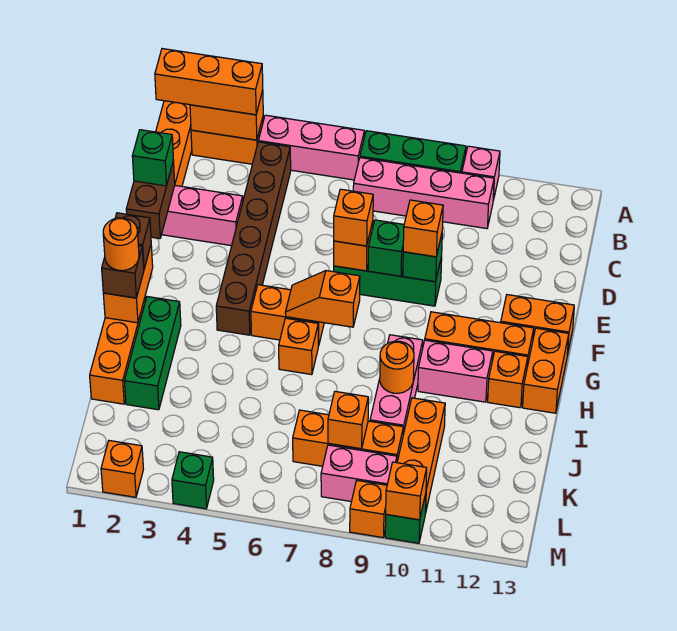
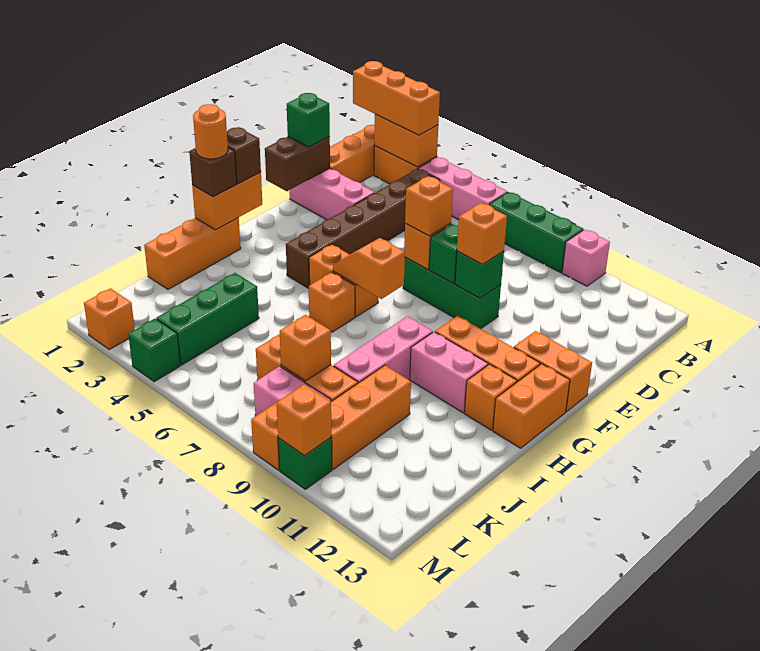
pink 1x4 brick [353,158,494,229] -> none
green 1x3 brick [124,297,181,410] -> green 1x3 brick moved to [157,273,259,365]
orange 1x1 round brick [380,341,414,393] -> none

